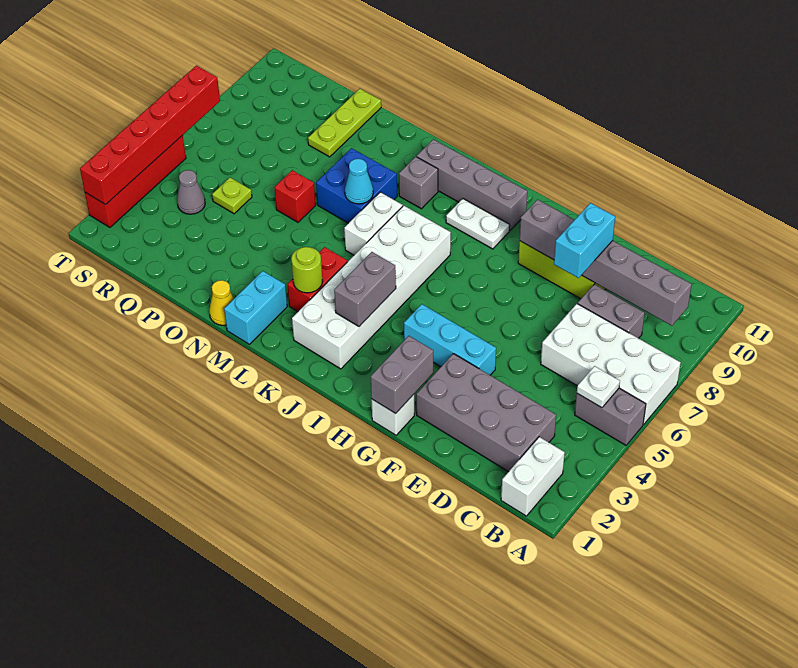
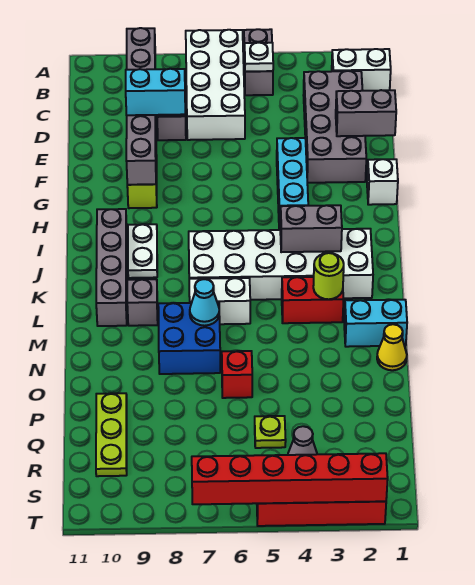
grey 1x2 brick [371,336,433,413] -> grey 1x2 brick moved to [336,90,396,136]
lime 1x3 plate [308,89,381,157] -> lime 1x3 plate turned to [96,393,127,476]

